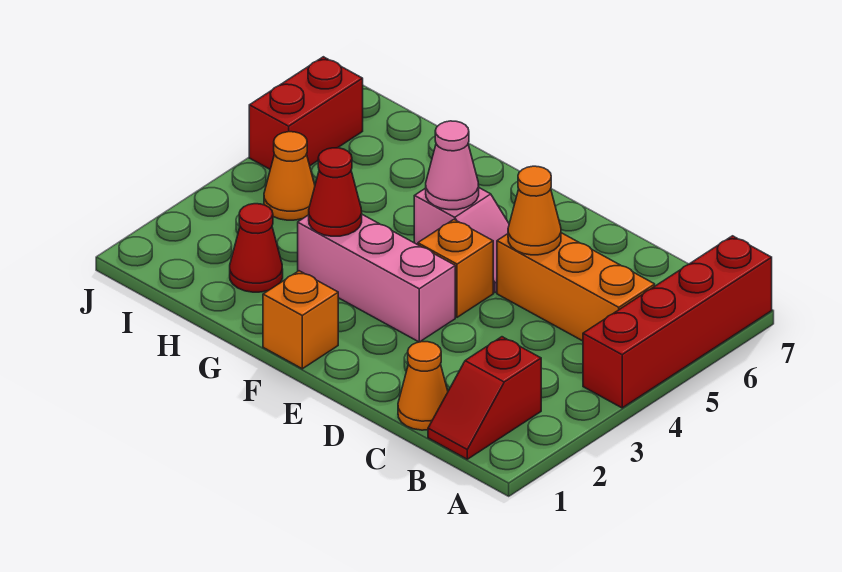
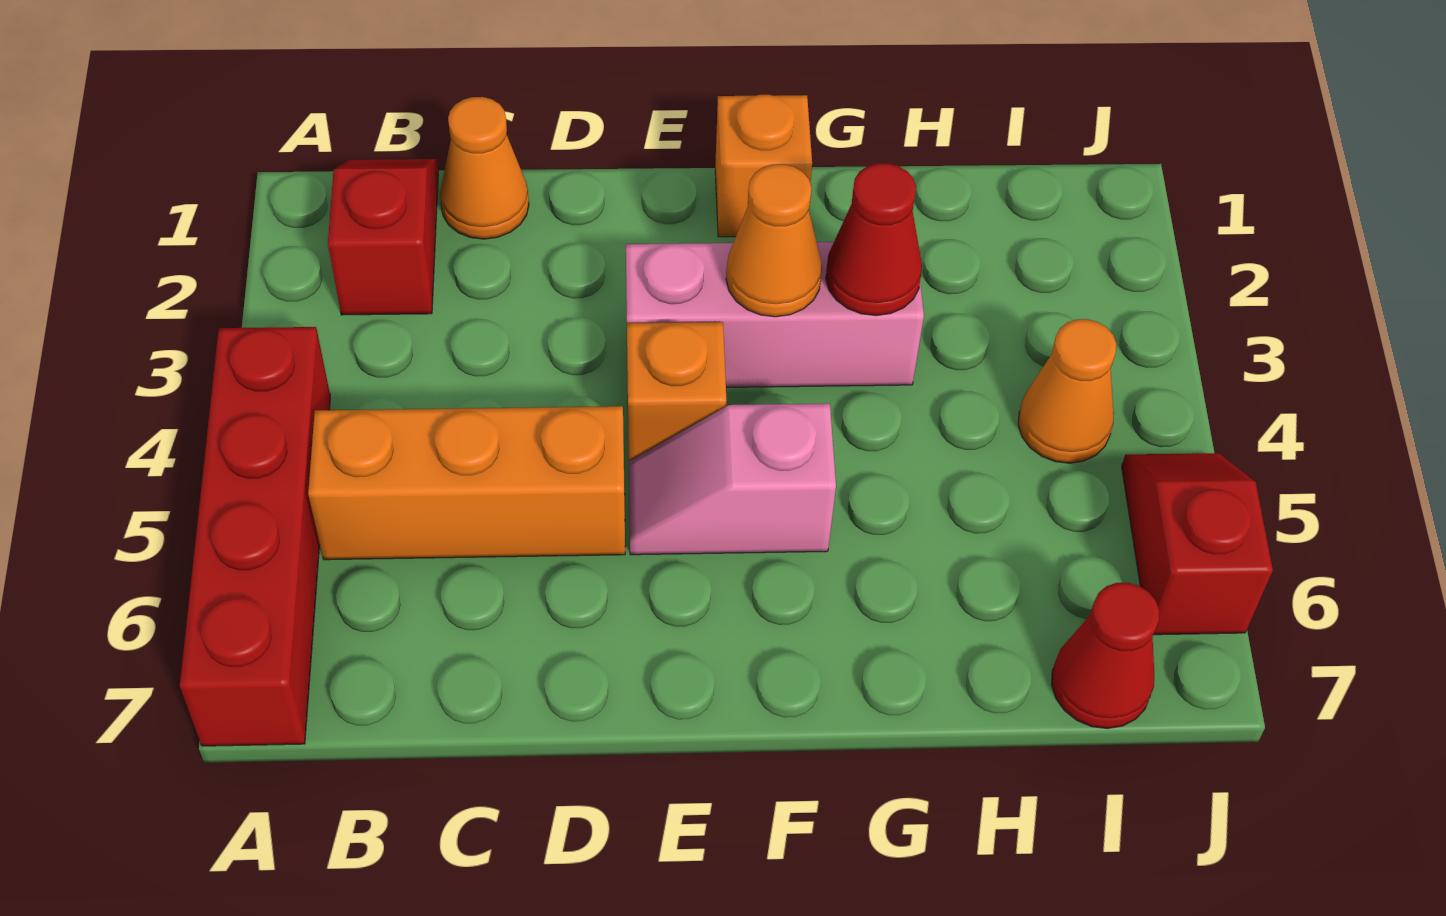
orange 1x1 cone [508,166,561,255] -> orange 1x1 cone moved to [726,164,822,317]
pink 1x1 cone [426,121,479,210] -> none
red 1x1 cone [230,204,283,292] -> red 1x1 cone moved to [1052,583,1159,729]
red 1x2 brick [249,57,363,169] -> red 1x2 slope [1122,453,1273,635]

